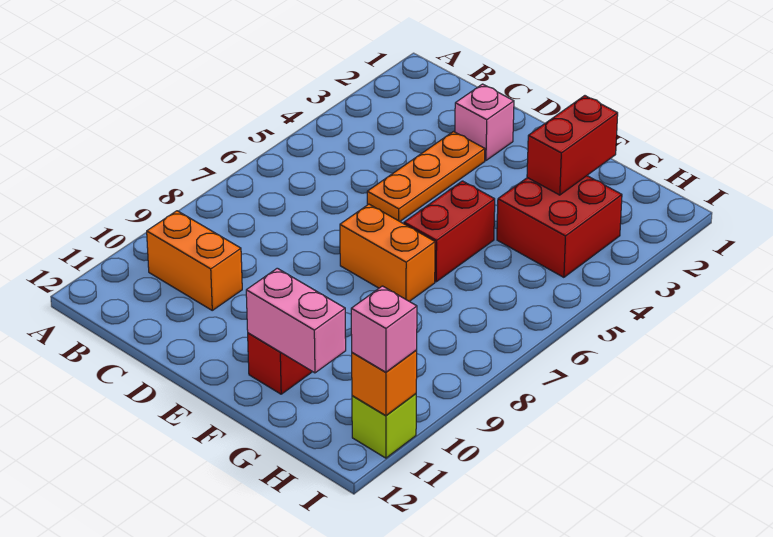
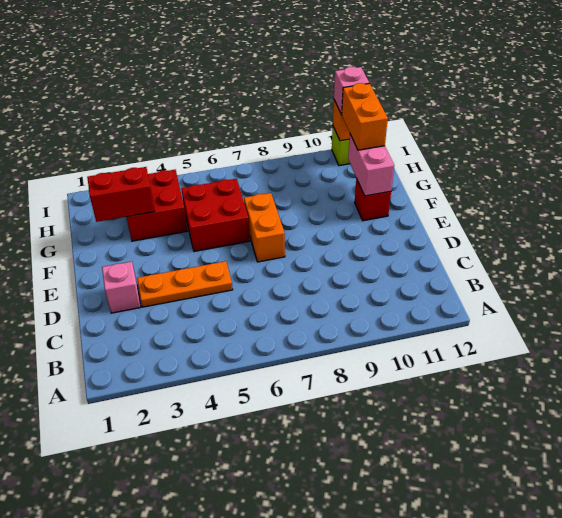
orange 1x2 brick [147,211,242,310] -> orange 1x2 brick moved to [341,83,388,150]
red 1x2 brick [404,181,495,282] -> red 2x2 brick [181,179,250,251]

